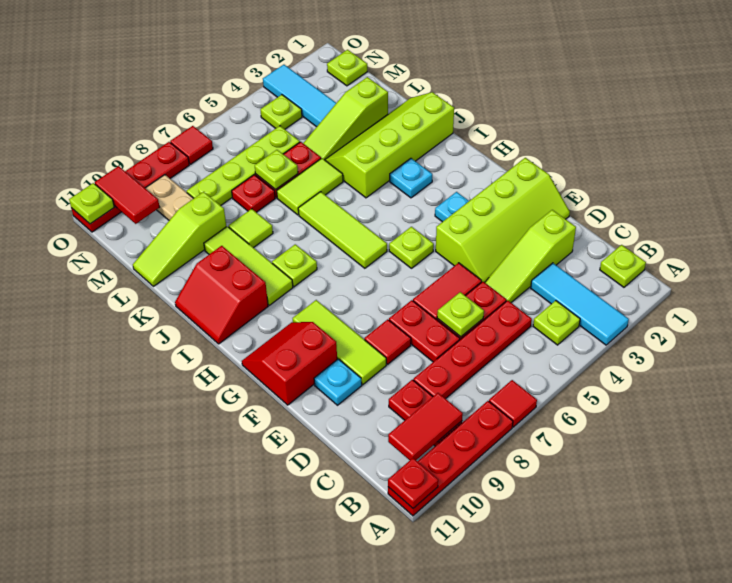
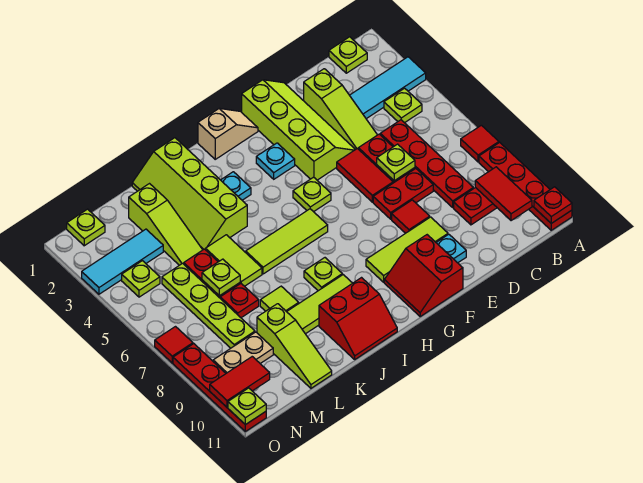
none -> tan 1x2 slope [198,108,258,159]

